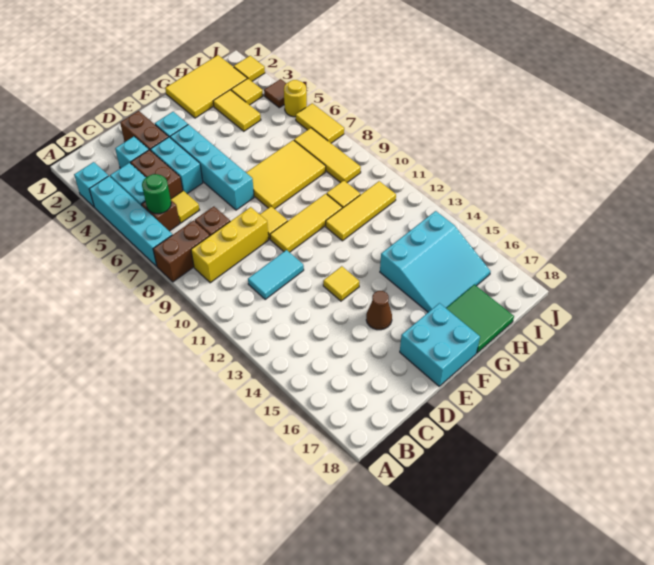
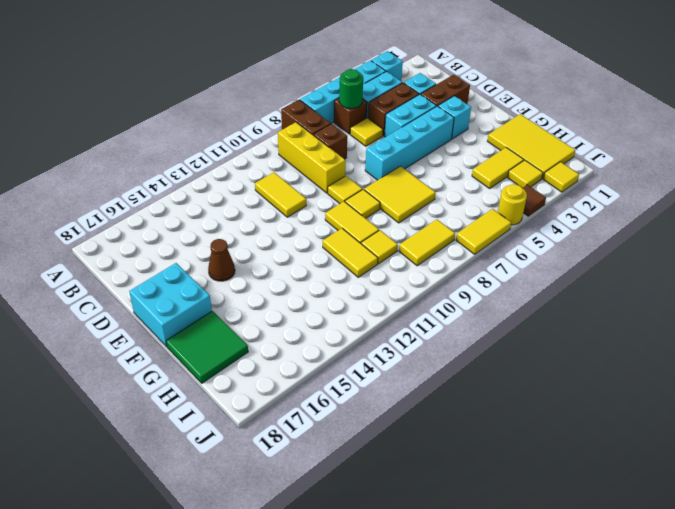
cyan 1x2 tile [248,250,304,299] -> yellow 1x2 tile [255,172,306,217]
yellow 1x3 tile [270,194,342,252] -> yellow 1x2 tile [325,202,379,243]
yellow 1x1 tile [323,266,359,301] -> yellow 1x1 tile moved to [345,189,380,218]
yellow 2x3 tile [246,140,326,209] -> yellow 2x2 tile [364,166,436,223]
yellow 1x3 tile [326,181,396,241] -> yellow 1x2 tile [323,228,378,277]
cyan 3x3 slope [380,211,490,312] -> none
yellow 1x3 tile [294,128,361,183] -> yellow 1x2 tile [399,219,455,266]

